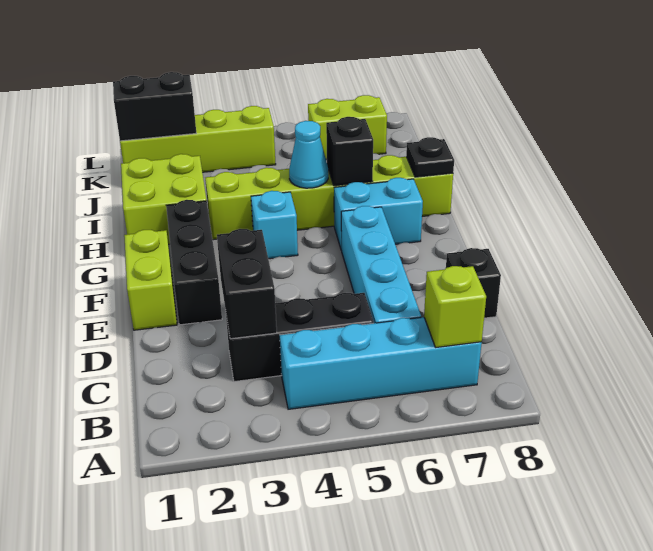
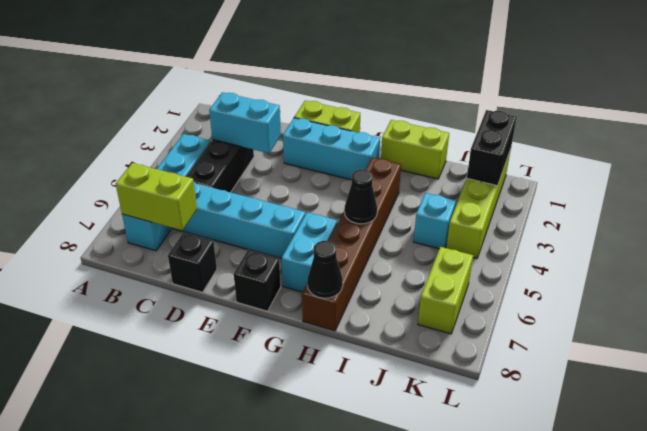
lime 1x1 brick [424,266,486,347] -> lime 1x2 brick [116,163,197,230]
black 1x2 brick [217,229,277,339] -> cyan 1x2 brick [209,92,281,153]
black 1x3 brick [166,200,222,325] -> cyan 1x3 brick [283,118,380,180]
cyan 1x1 brick [251,191,298,259] -> cyan 1x1 brick moved to [414,193,456,249]
lime 2x2 brick [121,154,207,245] -> lime 1x2 brick [381,120,449,179]
lime 1x6 brick [205,155,453,240] -> brown 1x6 brick [302,157,401,331]
cyan 1x1 cone [289,121,328,188] -> black 1x1 cone [344,169,377,224]
black 1x1 brick [326,117,373,186] -> black 1x1 brick moved to [234,250,281,311]
black 1x1 plate [406,137,454,177] -> black 1x1 cone [307,241,343,298]

